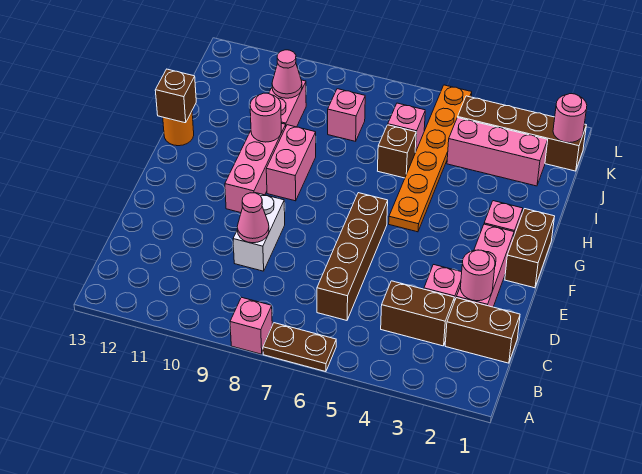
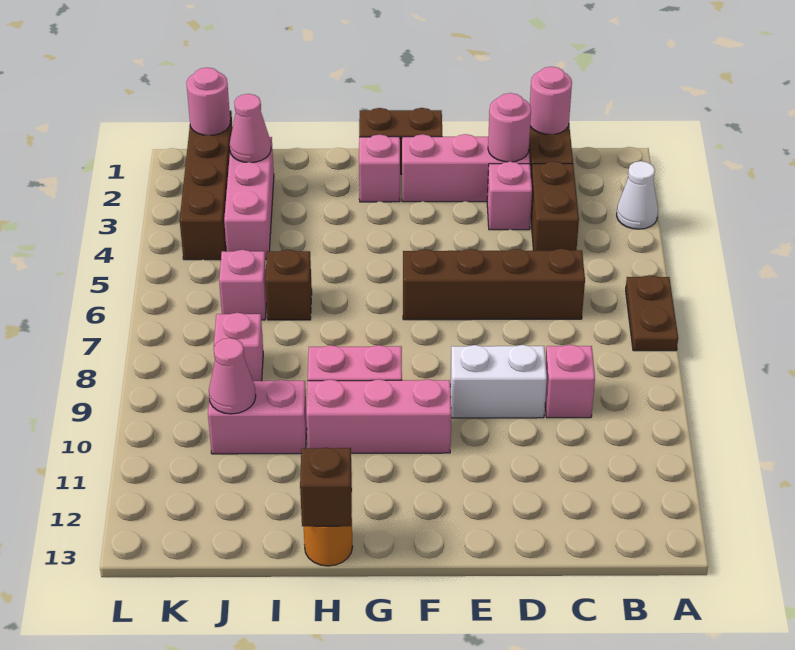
none -> white 1x1 cone [617,161,658,229]
pink 1x1 brick [230,297,272,354] -> pink 1x1 brick moved to [545,345,595,418]
pink 1x1 cone [237,193,269,243] -> pink 1x1 cone moved to [230,94,271,163]
orange 1x6 plate [389,85,472,232] -> none
pink 1x1 round brick [250,93,281,142] -> pink 1x1 round brick moved to [530,67,572,134]

